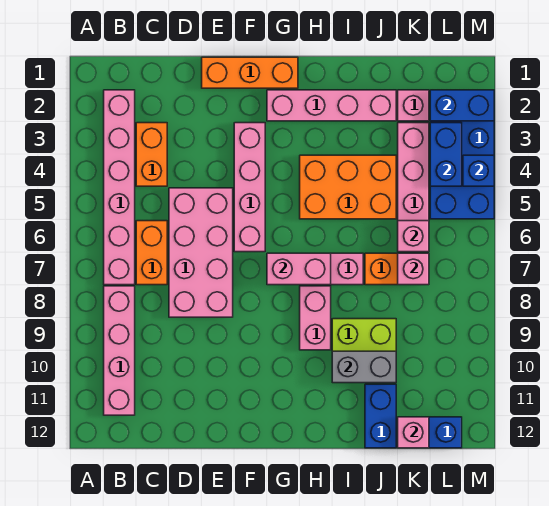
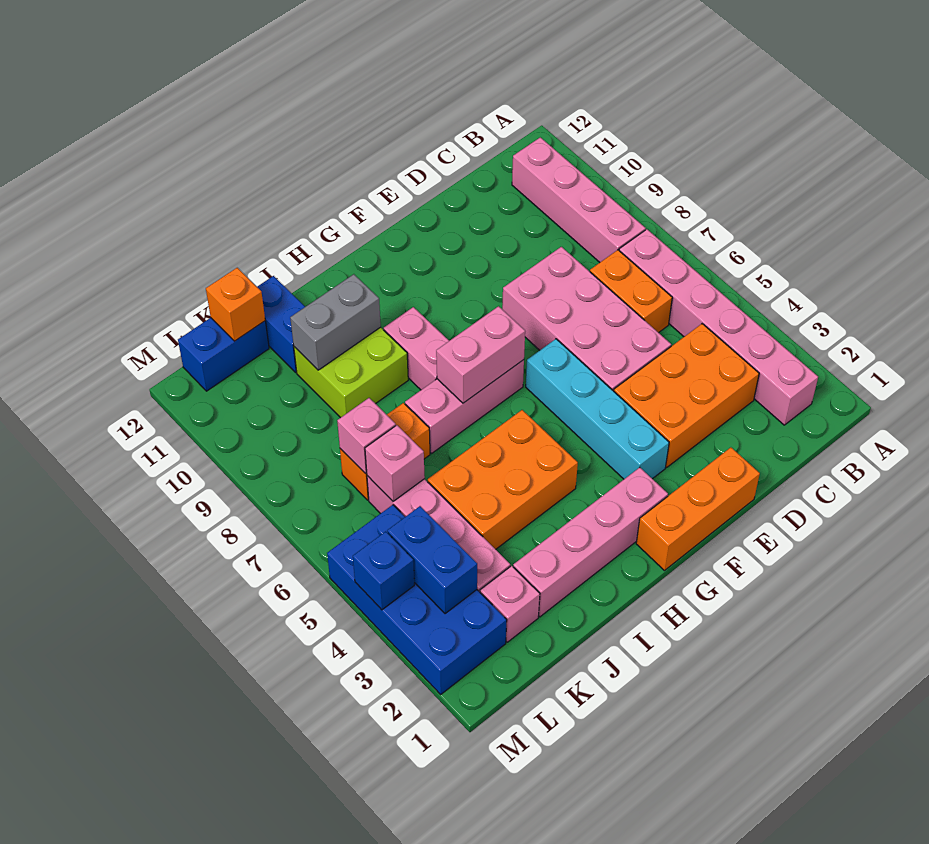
orange 1x2 brick [136,123,167,186] -> orange 2x3 brick [614,324,759,467]
pink 1x4 brick [234,123,265,252] -> cyan 1x4 brick [526,339,669,479]
pink 1x1 brick [398,417,429,448] -> orange 1x1 brick [206,268,265,341]
blue 1x2 brick [430,90,494,121] -> none

